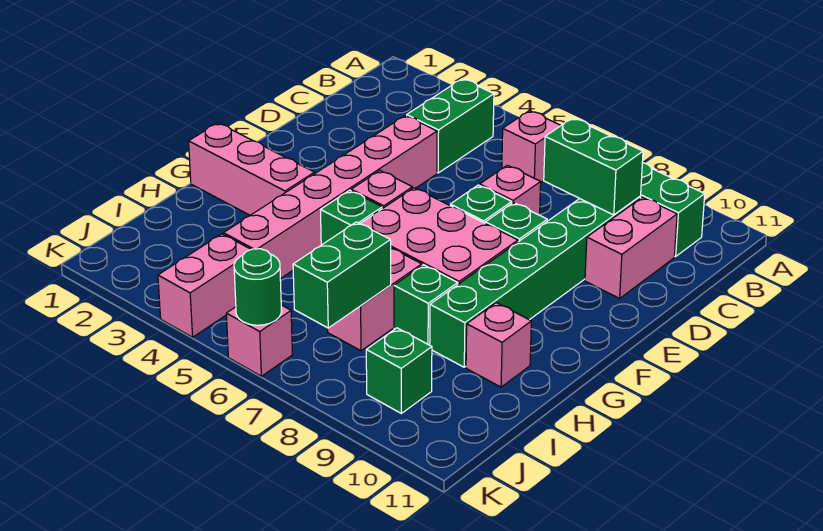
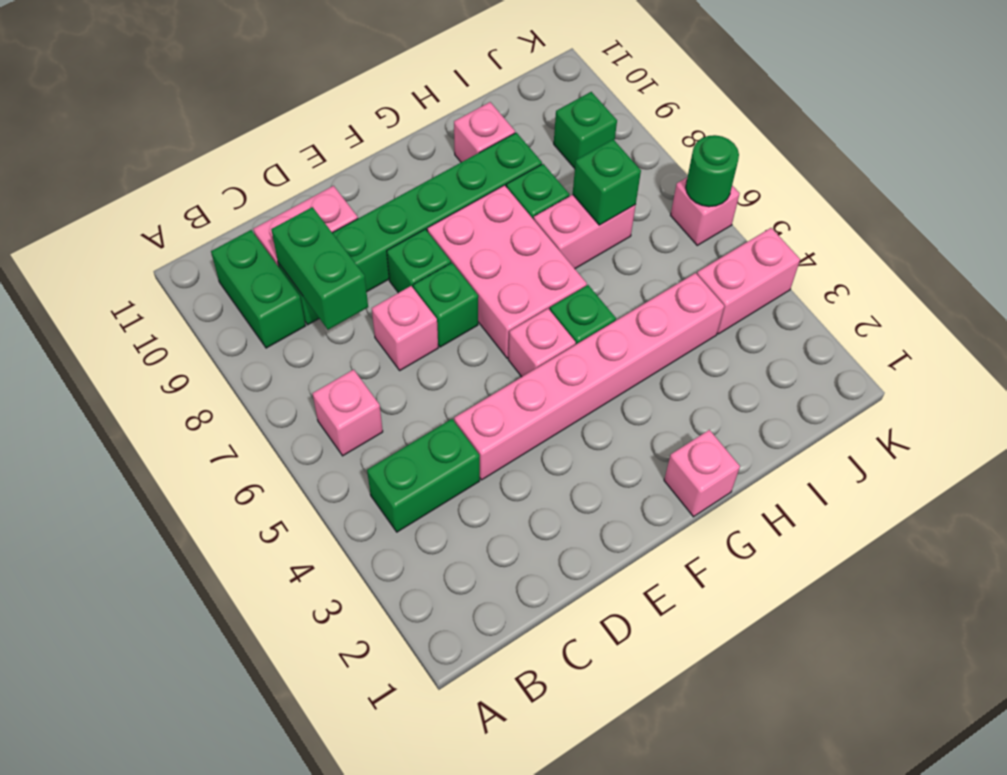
pink 1x3 brick [189,123,314,215] -> pink 1x1 brick [664,430,740,517]
green 1x2 brick [293,222,391,328] -> green 1x1 brick [573,140,641,225]

